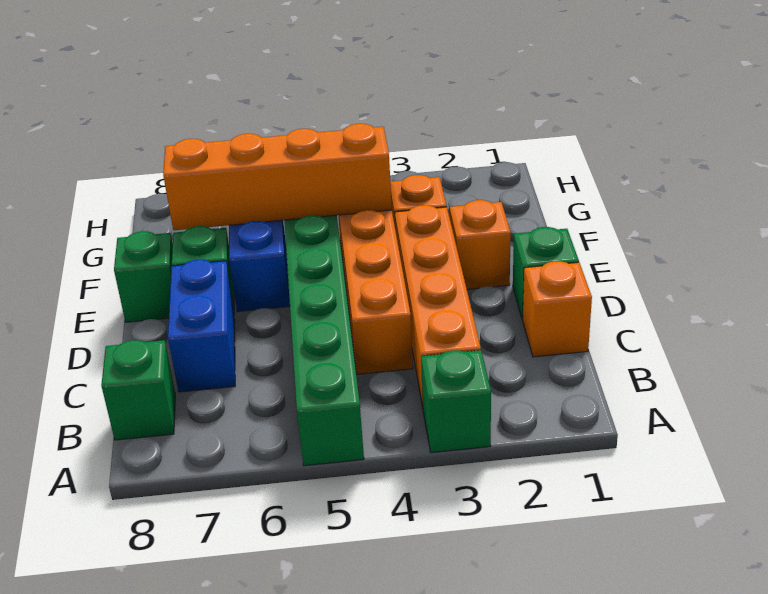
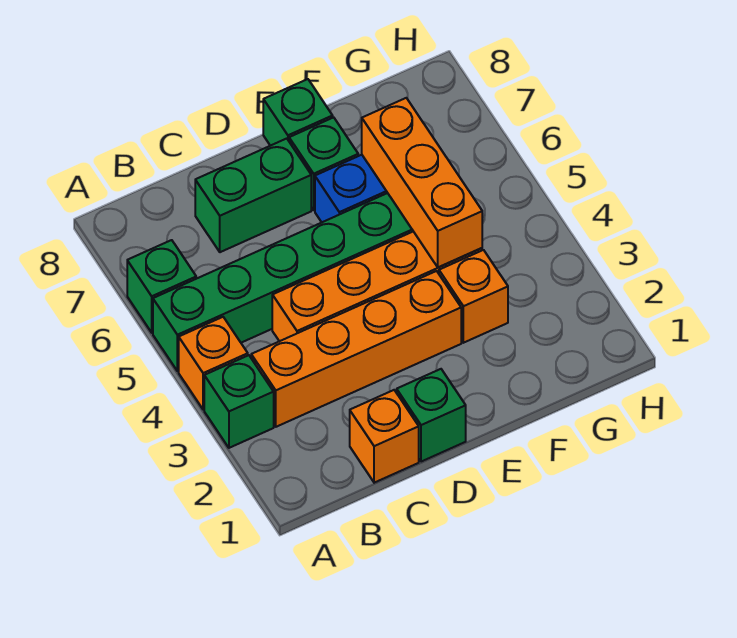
green 1x1 brick [101,340,175,440] -> green 1x1 brick moved to [127,240,196,333]
blue 1x2 brick [168,260,235,392] -> green 1x2 brick [195,139,311,252]
orange 1x1 brick [450,200,511,289] -> orange 1x1 brick moved to [179,317,248,410]
orange 1x4 brick [163,124,392,230] -> orange 1x3 brick [362,98,482,267]

